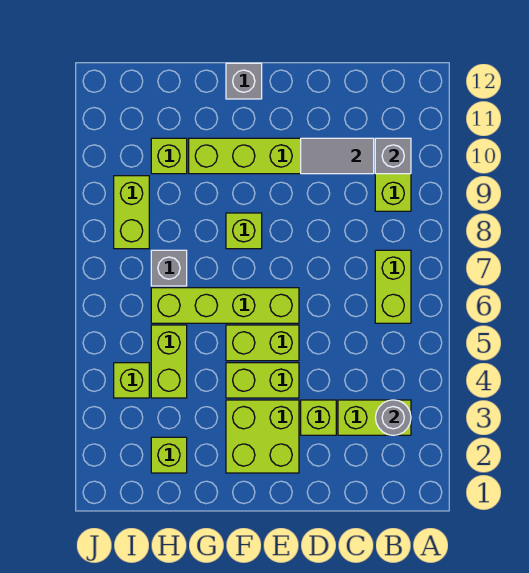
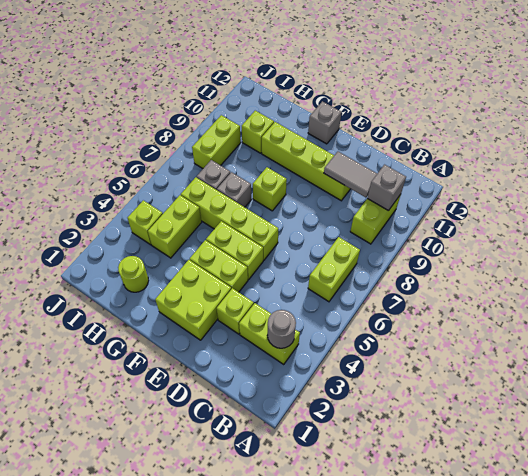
none -> grey 1x1 brick [217,172,251,207]
lime 1x1 brick [151,437,187,473] -> lime 1x1 round brick [118,256,149,292]

